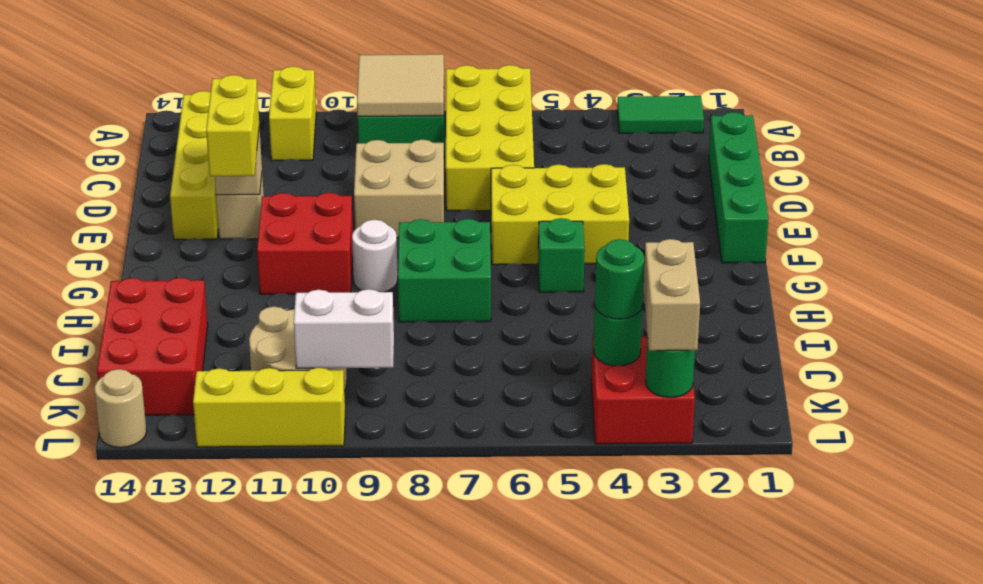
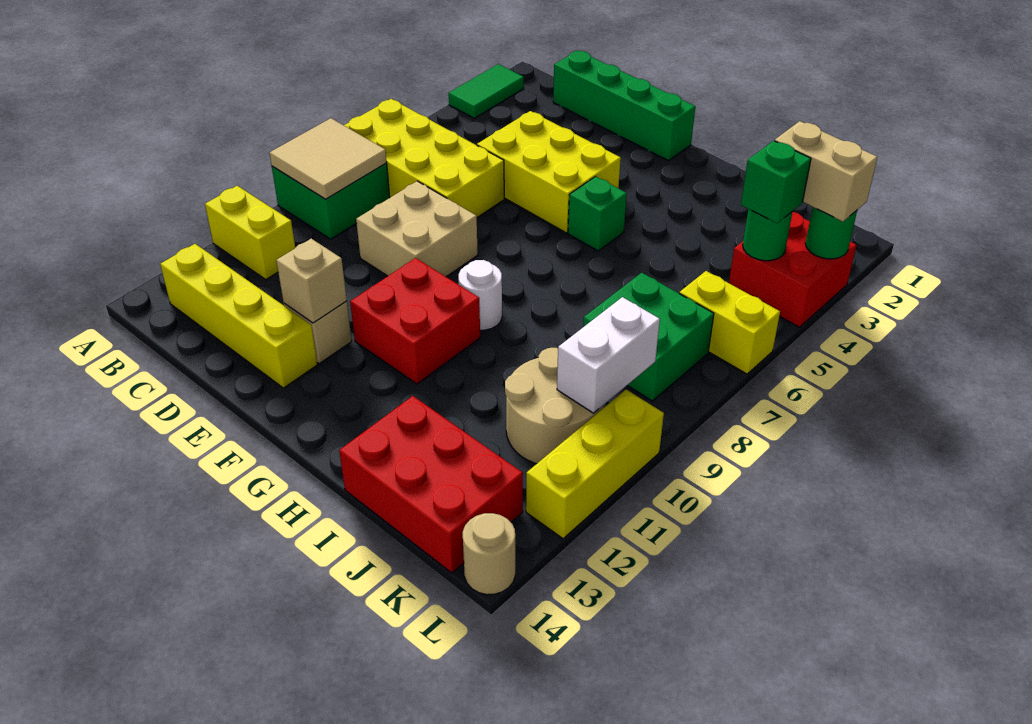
yellow 2x3 brick [491,164,629,265] -> yellow 2x3 brick turned to [477,111,621,233]
yellow 1x2 brick [206,75,259,176] -> yellow 1x2 brick moved to [679,271,780,374]
green 2x2 brick [398,219,491,322] -> green 2x2 brick moved to [583,273,714,401]
green 1x1 round brick [595,239,644,319] -> green 1x1 brick [741,141,811,223]

